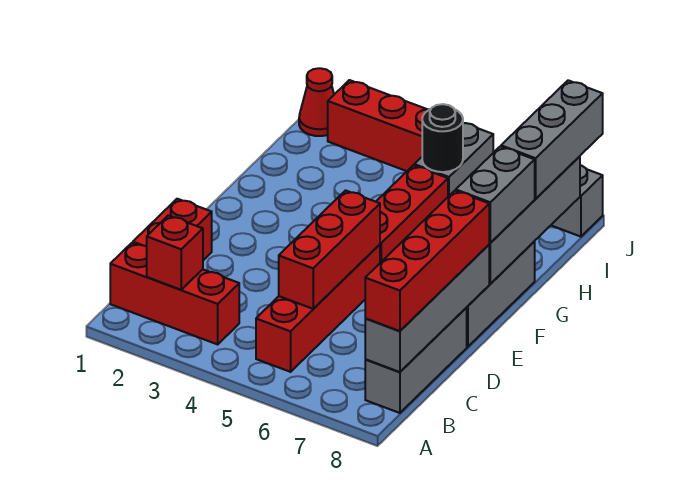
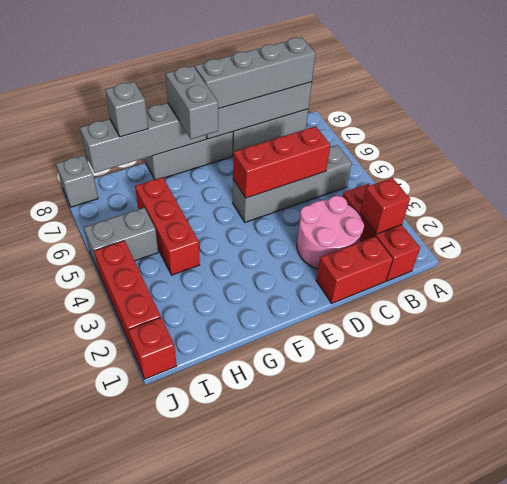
red 1x4 brick [256,245,380,372] -> grey 1x4 brick [233,145,352,222]
red 1x4 brick [365,191,489,331] -> grey 1x4 brick [195,37,316,109]
none -> pink 2x2 round brick [297,196,364,269]
red 1x3 brick [376,165,448,263] -> red 1x3 brick turned to [135,177,200,275]
grey 1x2 brick [456,147,535,243] -> grey 1x2 brick turned to [166,66,218,139]
grey 1x3 brick [501,80,603,199] -> grey 1x1 brick [105,82,148,137]
black 1x1 round brick [422,104,463,172] -> none
red 1x1 cone [299,68,334,136] -> red 1x1 brick [129,318,177,379]

